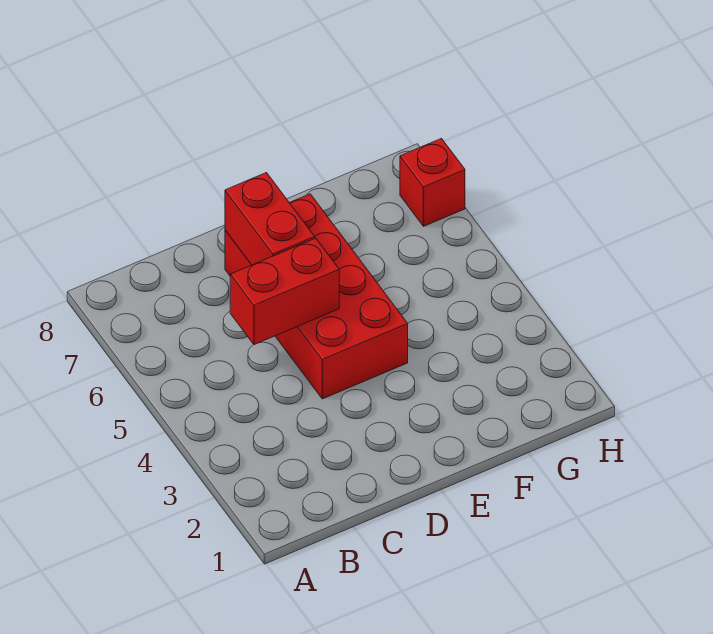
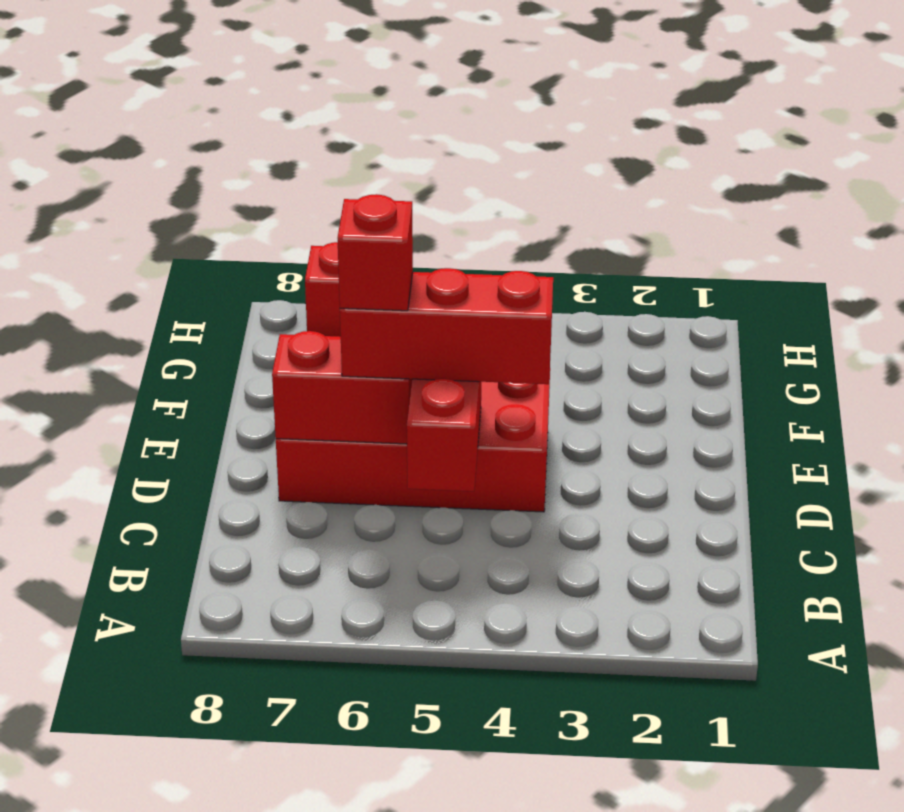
none -> red 1x3 brick [340,268,553,384]
none -> red 1x1 brick [338,194,413,311]

